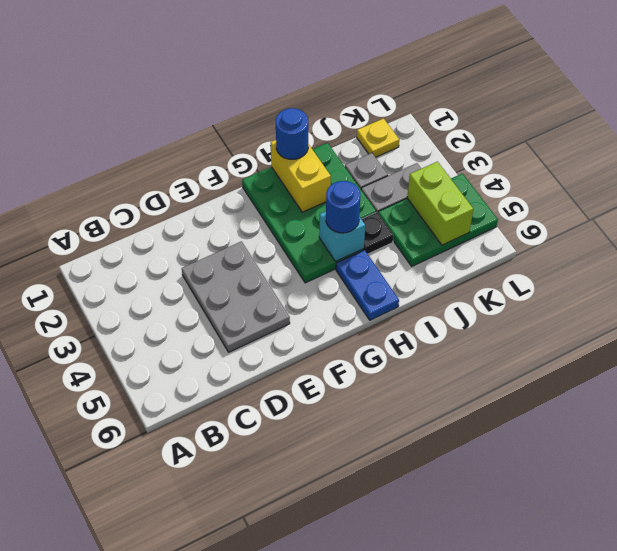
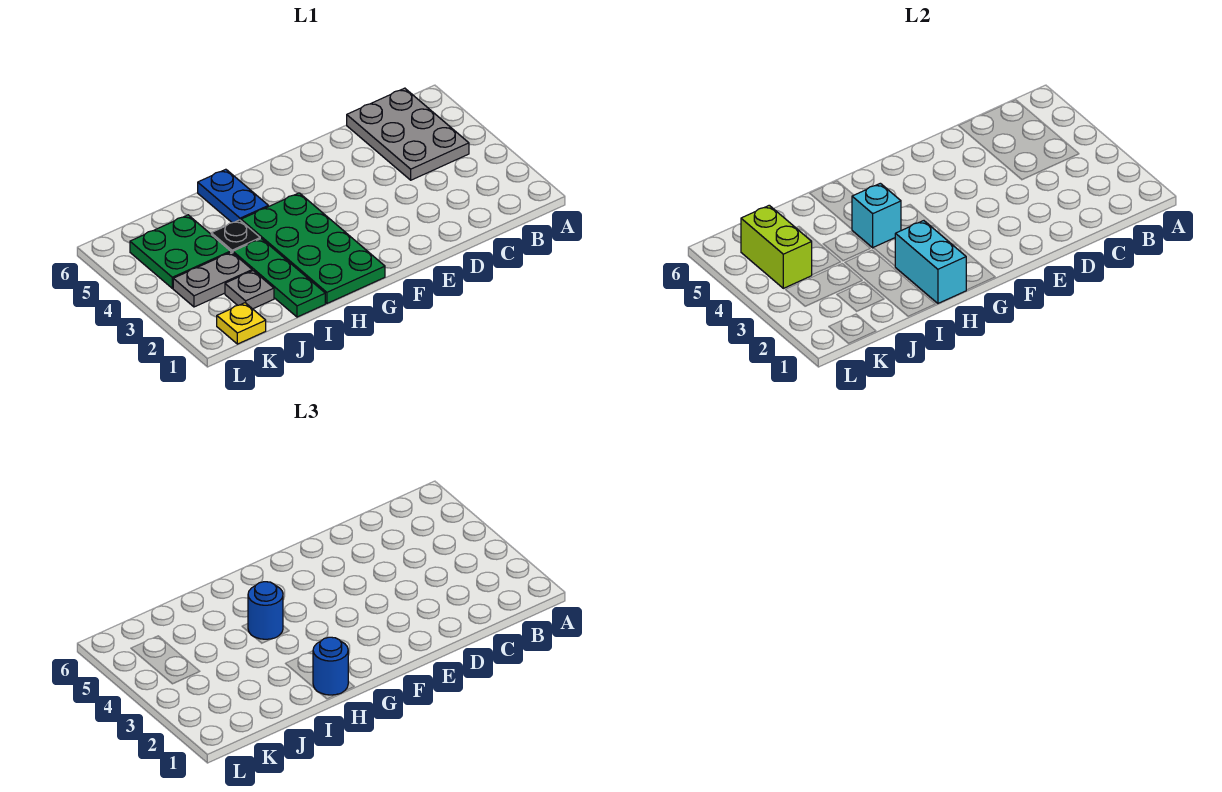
grey 2x3 plate [182,241,290,352] -> grey 2x3 plate moved to [347,88,469,180]
yellow 1x2 brick [271,140,331,212] -> cyan 1x2 brick [895,221,966,303]
green 2x3 plate [378,173,498,266] -> green 2x2 plate [130,215,231,288]

